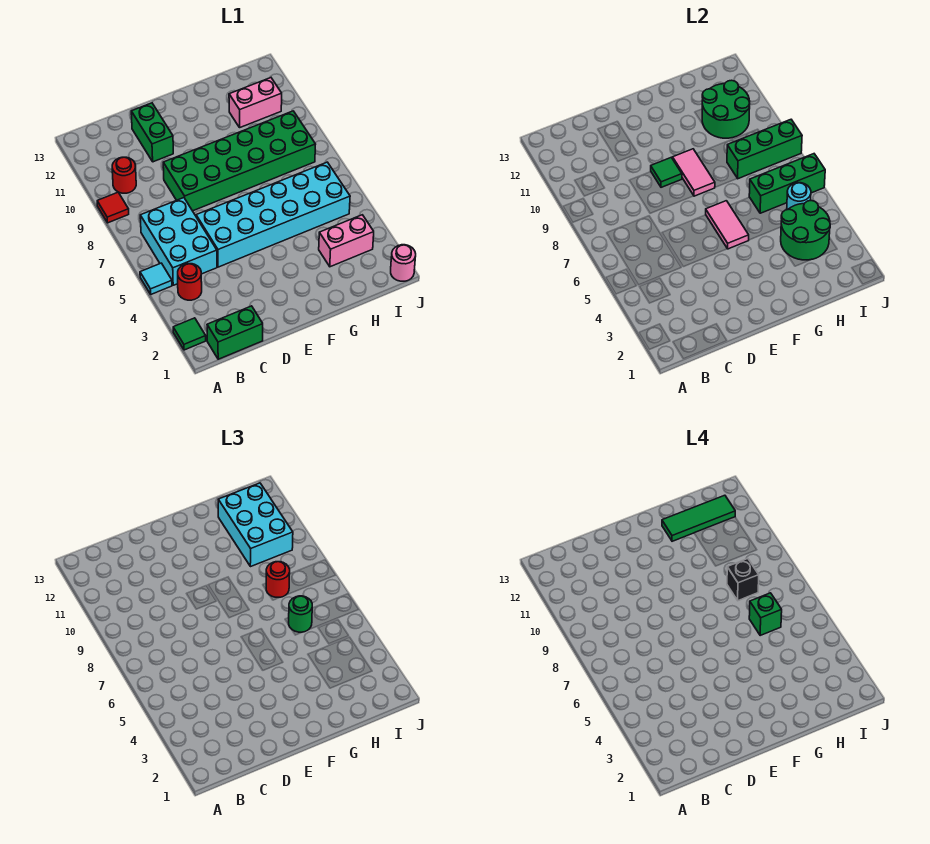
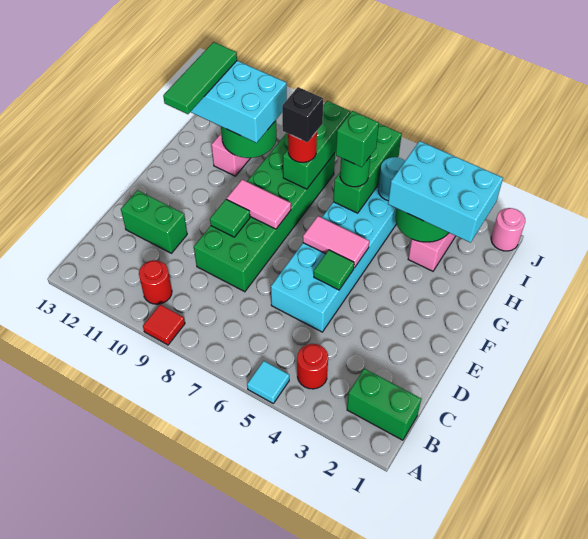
green 1x1 tile [173,318,206,350] -> green 1x1 tile moved to [314,250,354,290]
green 1x2 brick [207,306,263,359] -> green 1x2 brick turned to [347,369,421,440]
cyan 2x3 brick [140,198,217,285] -> cyan 2x3 brick moved to [388,141,503,243]

